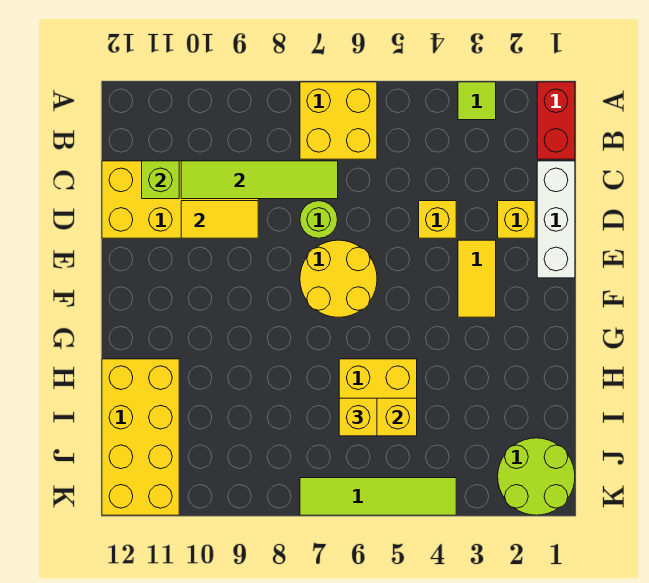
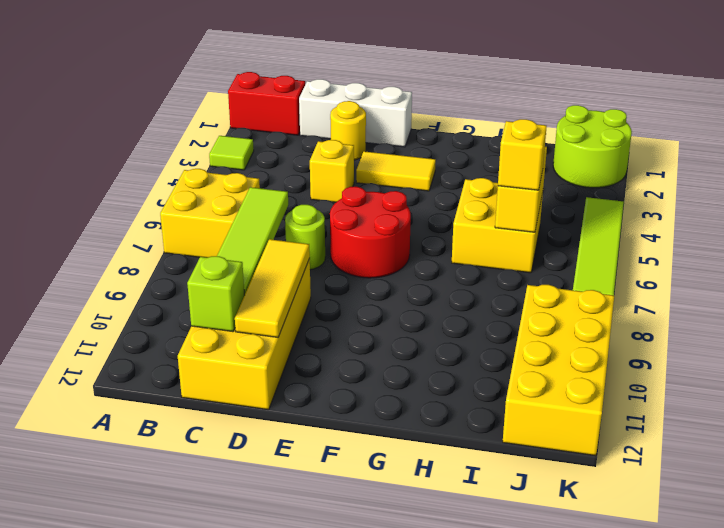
yellow 1x1 brick [498,201,535,238] -> yellow 1x1 round brick [330,101,366,160]
yellow 1x2 tile [181,201,258,238] -> yellow 1x3 tile [235,239,310,337]
yellow 2x2 round brick [300,240,377,317] -> red 2x2 round brick [330,187,411,278]
yellow 2x4 brick [102,359,179,515] -> yellow 2x4 brick turned to [503,285,614,456]

